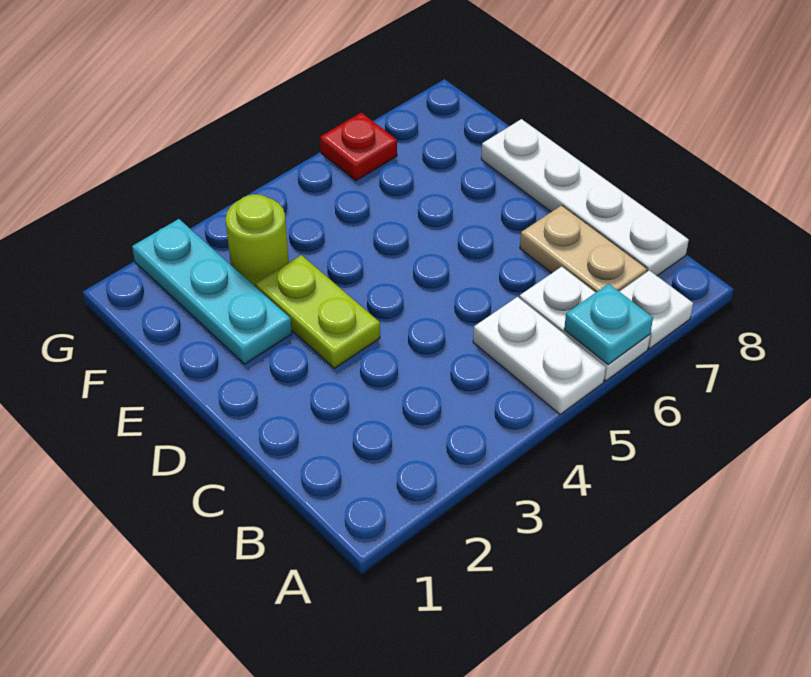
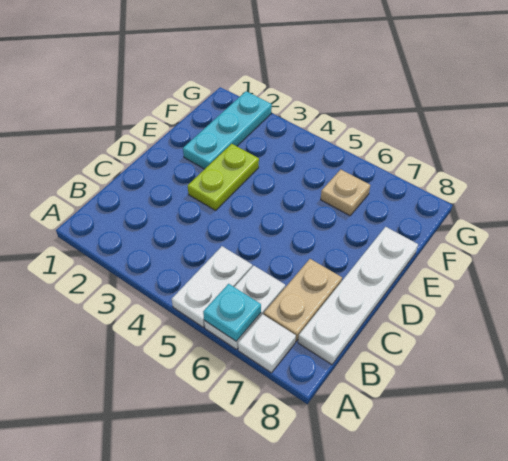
lime 1x1 round brick [226,194,289,287] -> none
none -> tan 1x1 plate [321,169,370,216]
red 1x1 plate [320,113,397,181] -> none

